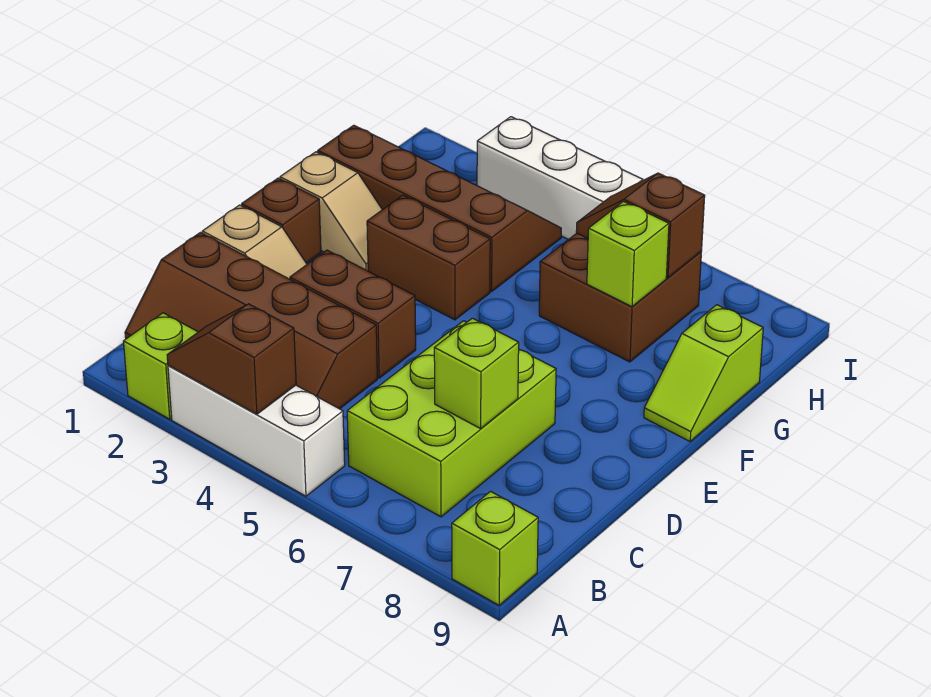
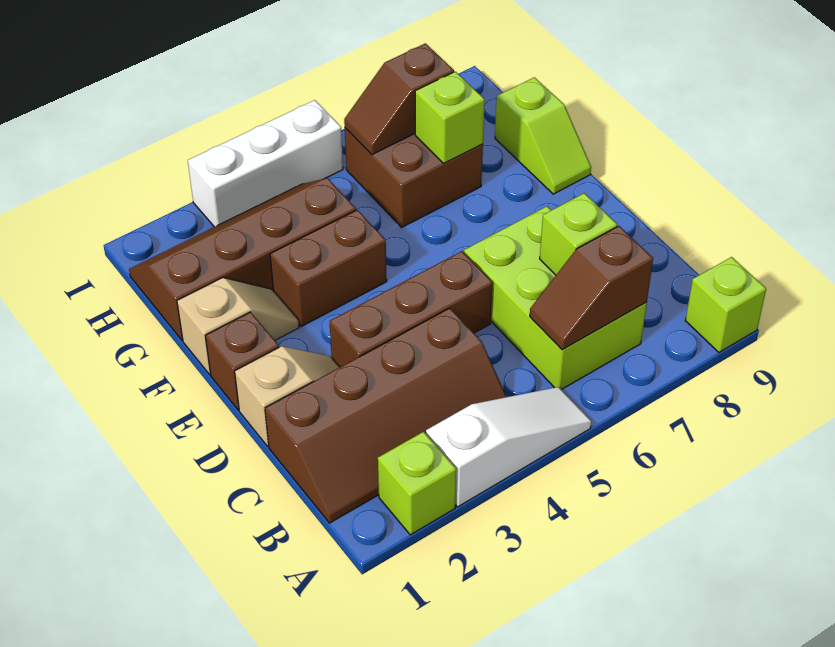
white 1x3 brick [168,365,345,496] -> white 1x3 slope [426,387,591,507]
brown 1x2 slope [167,304,296,414] -> brown 1x2 slope moved to [530,226,653,350]
brown 1x2 brick [290,250,416,378] -> brown 1x3 brick [329,251,493,368]

